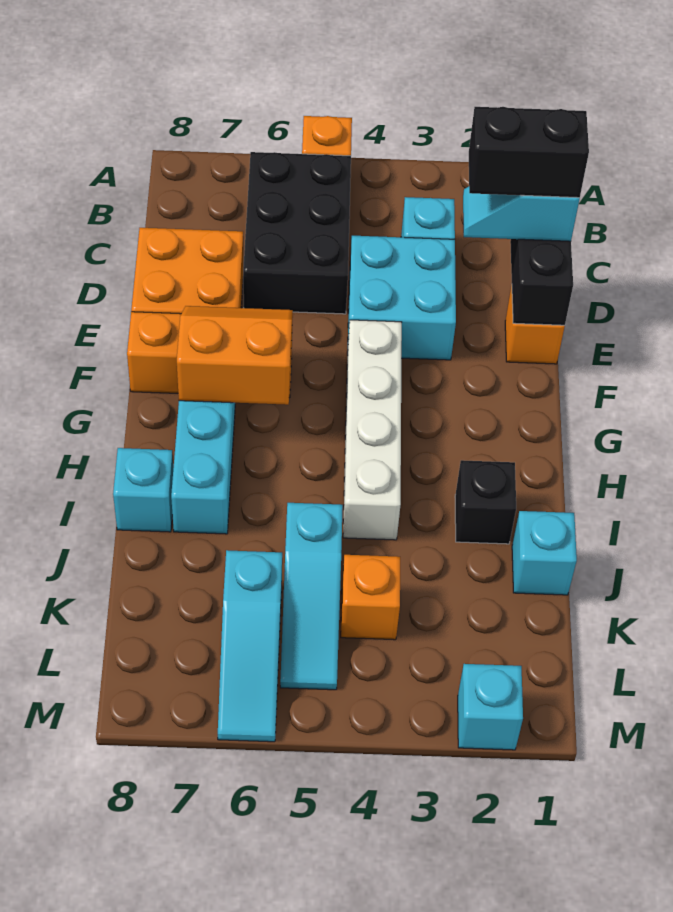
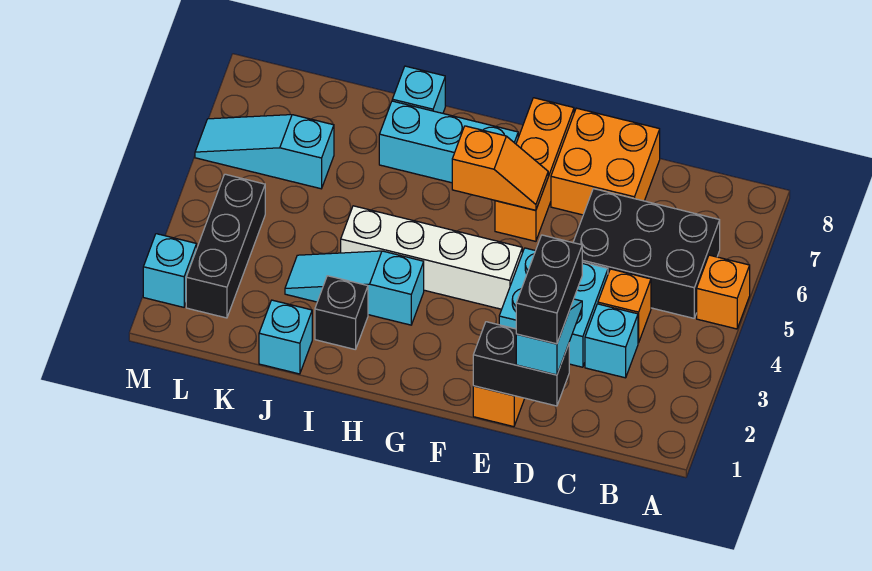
orange 2x2 slope [177,306,293,405] -> orange 1x2 slope [452,126,548,210]
cyan 1x3 slope [280,503,343,690] -> cyan 1x3 slope moved to [285,251,424,325]
orange 1x1 brick [341,555,400,640] -> orange 1x1 brick moved to [598,269,651,343]
none -> black 1x3 brick [186,174,265,318]

